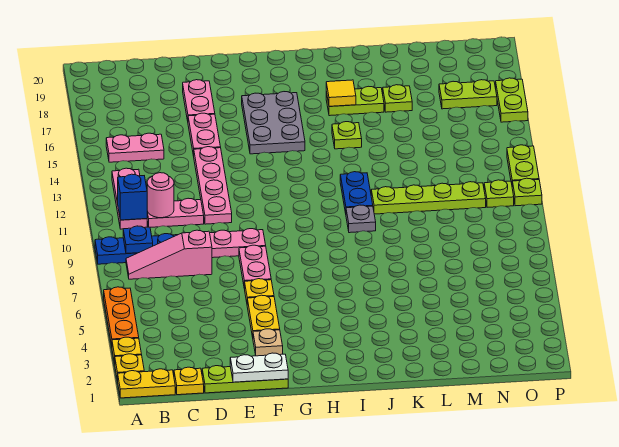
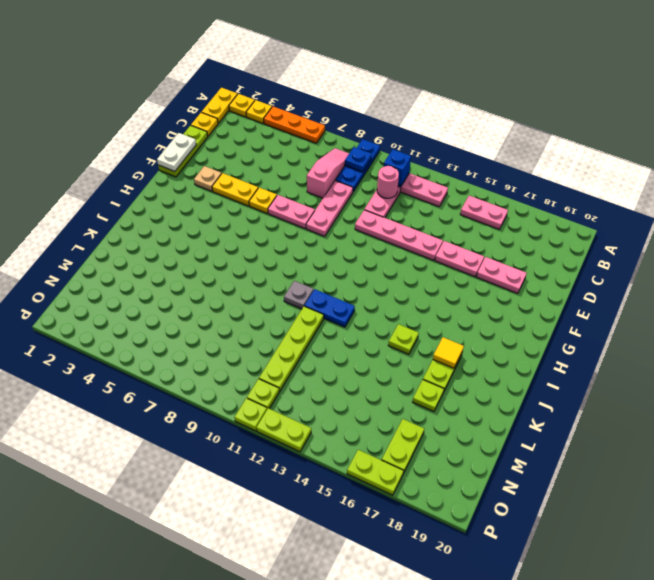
pink 1x2 plate [106,133,164,162] -> pink 1x2 plate turned to [460,196,508,229]
grey 2x3 plate [242,92,305,154] -> none

